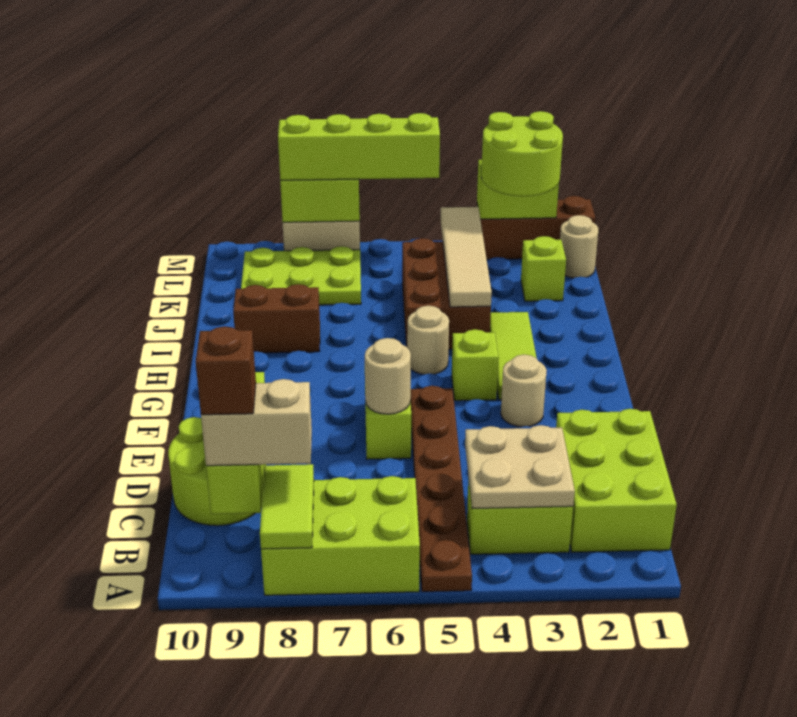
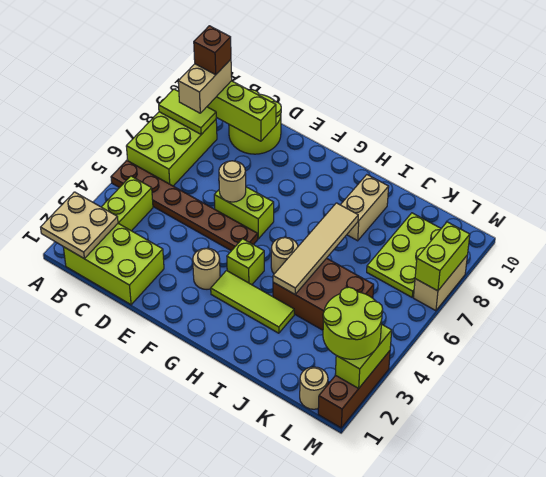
tan 2x2 plate [465,425,575,509] -> tan 2x2 plate moved to [41,192,118,259]
tan 1x4 tile [441,207,492,307] -> tan 1x4 tile turned to [273,203,358,294]
brown 1x2 brick [233,284,320,353] -> tan 1x2 brick [341,175,389,241]
lime 1x1 brick [521,236,566,301] -> none
lime 1x4 brick [278,113,440,180] -> none

